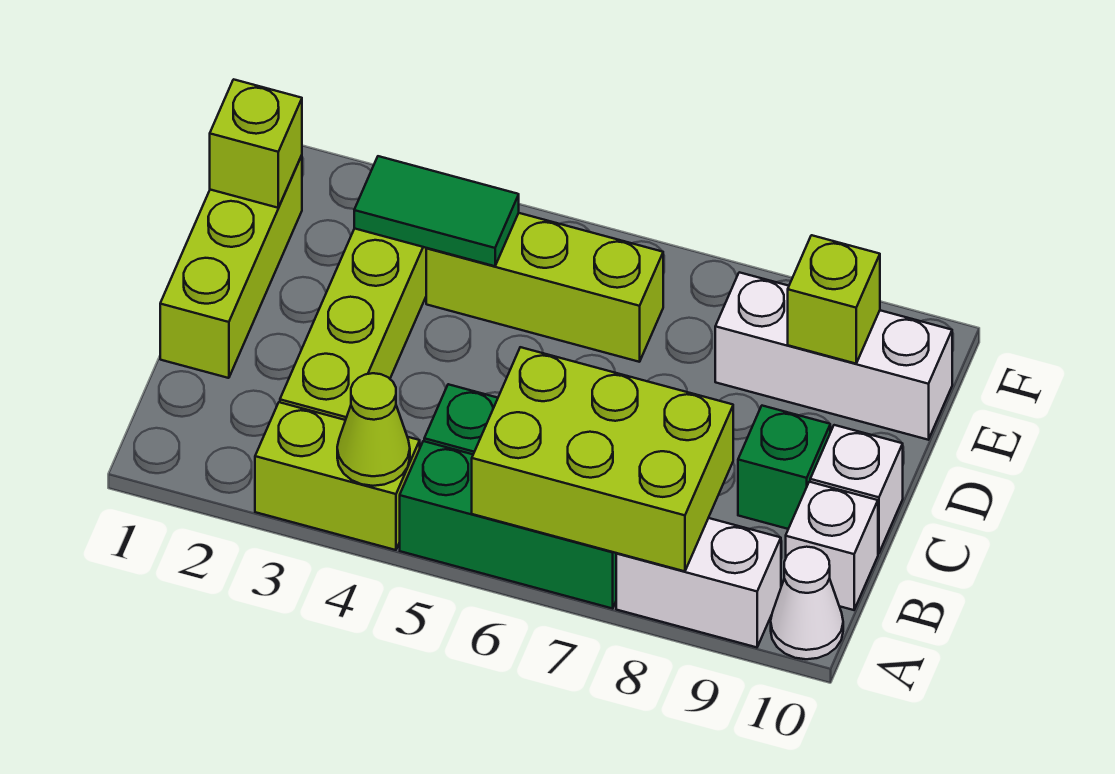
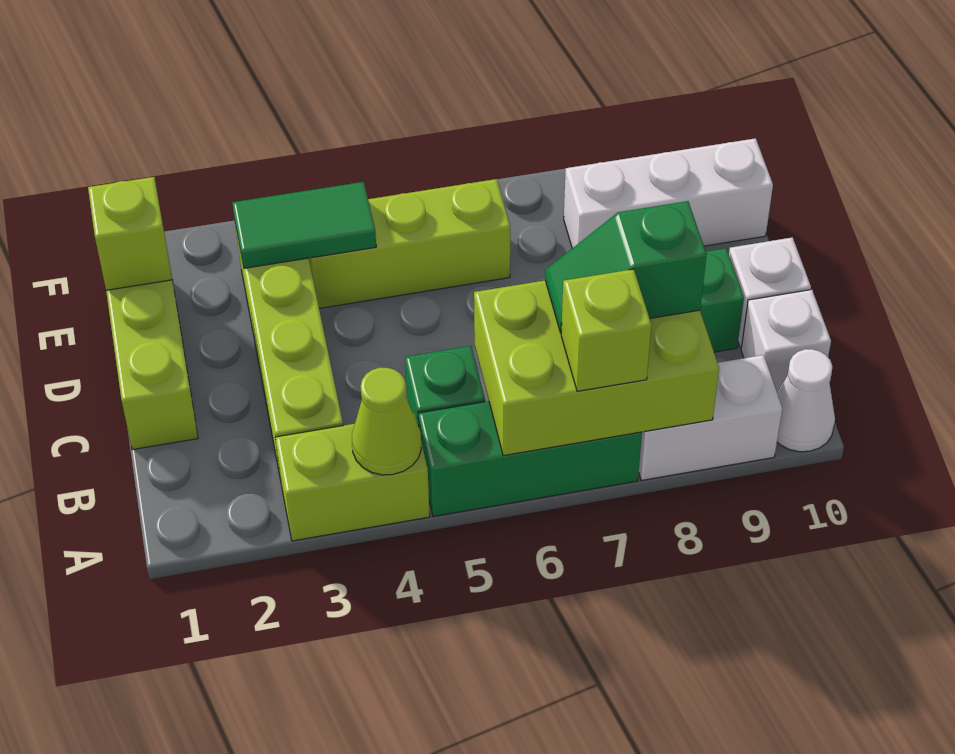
none -> green 1x2 slope [545,201,707,333]
lime 1x1 brick [788,235,880,364] -> lime 1x1 brick moved to [561,269,651,391]

